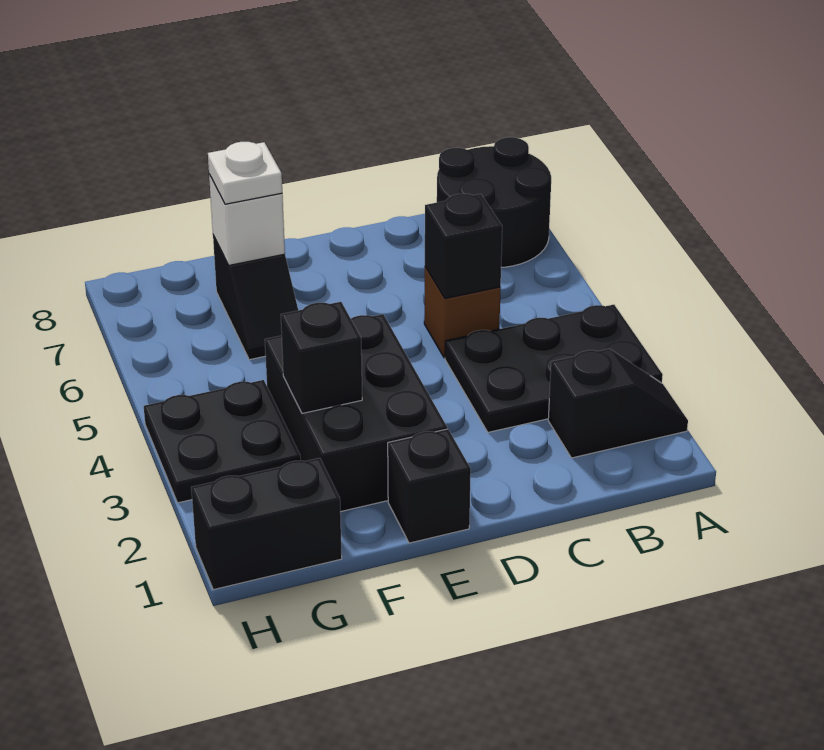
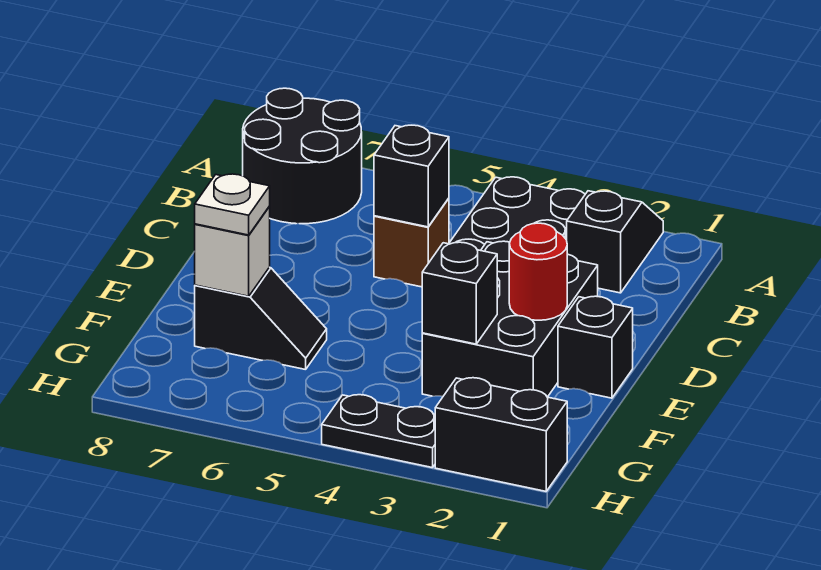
black 2x3 brick [265,314,447,512] -> black 2x3 brick turned to [422,241,598,397]
none -> red 1x1 round brick [509,223,567,320]
black 1x2 brick [191,458,342,590] -> black 1x2 brick turned to [435,378,567,491]
black 2x2 plate [144,380,301,503] -> black 1x2 plate [322,395,435,468]

